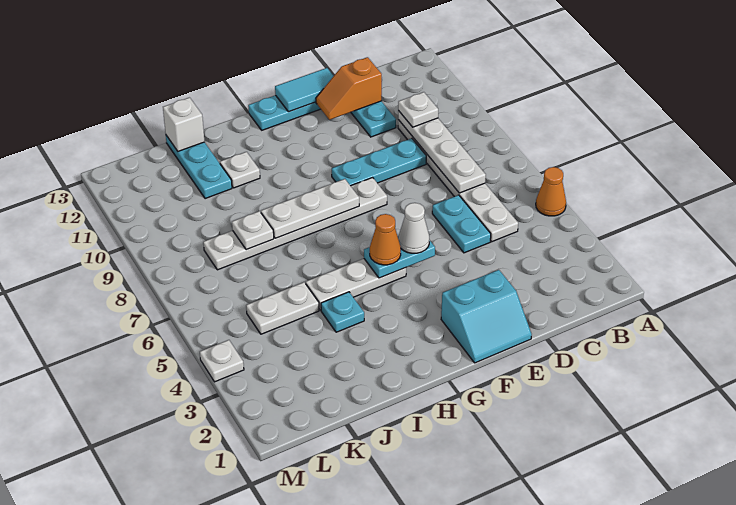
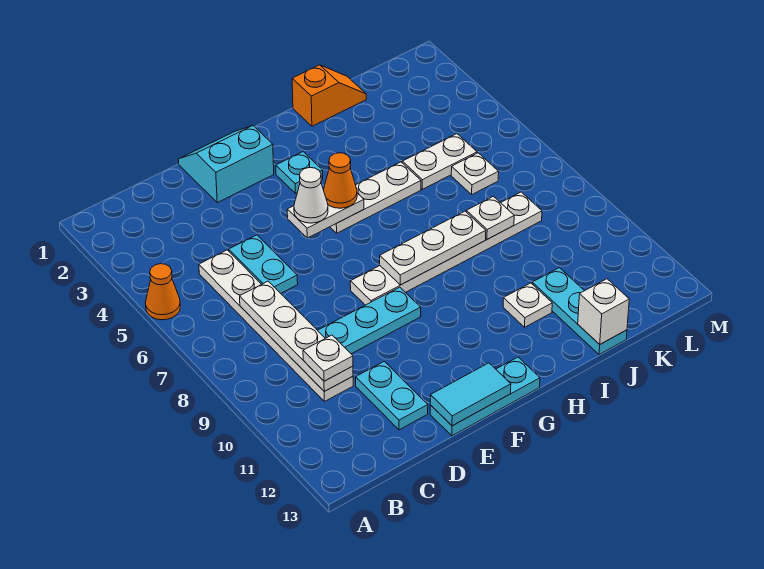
orange 1x2 slope [316,57,382,120] -> orange 1x2 slope moved to [292,65,366,126]
cyan 1x2 plate [364,240,435,278] -> white 1x2 plate [287,193,364,238]
cyan 1x1 plate [321,292,364,332] -> cyan 1x1 plate moved to [276,152,323,193]
white 1x1 plate [200,340,244,382] -> white 1x1 plate moved to [451,153,499,194]

